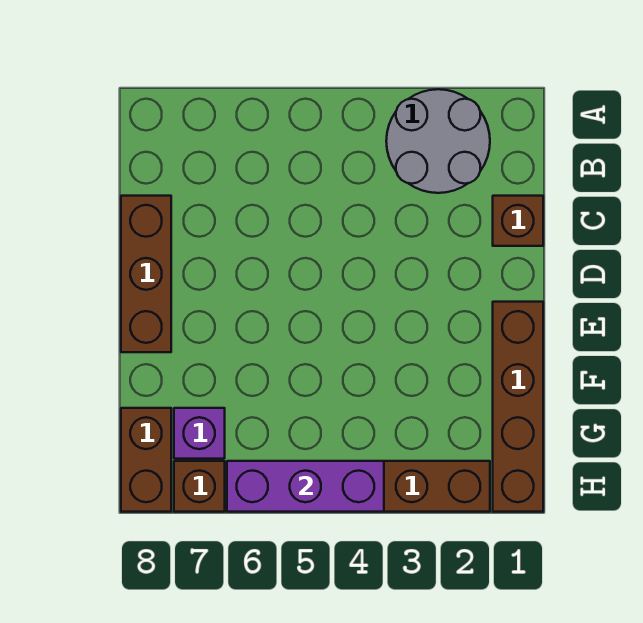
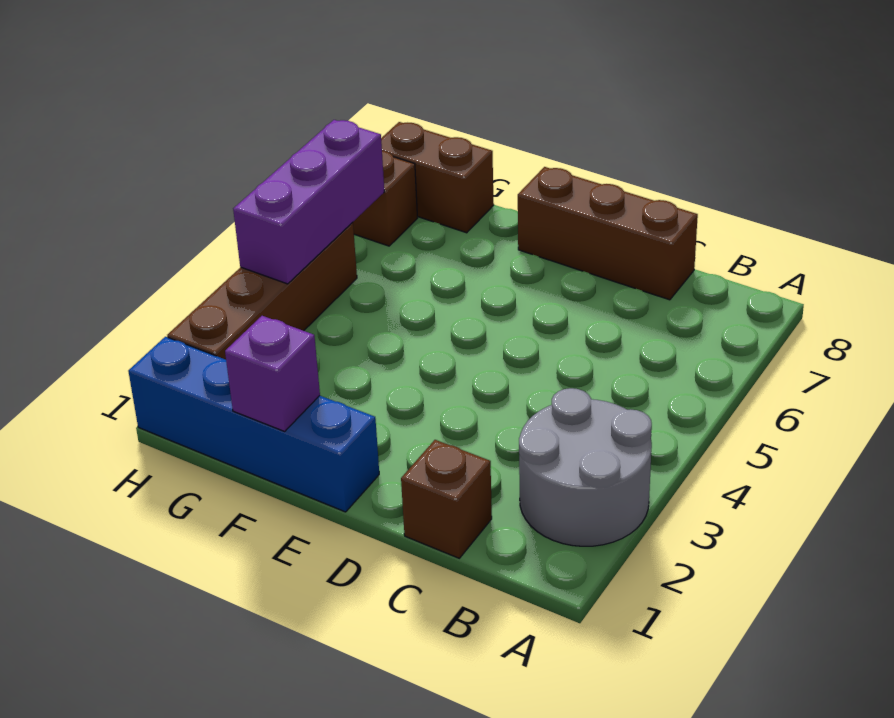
brown 1x4 brick [493,302,543,512] -> blue 1x4 brick [128,337,379,512]
purple 1x1 brick [174,408,225,459] -> purple 1x1 brick moved to [225,316,320,431]

